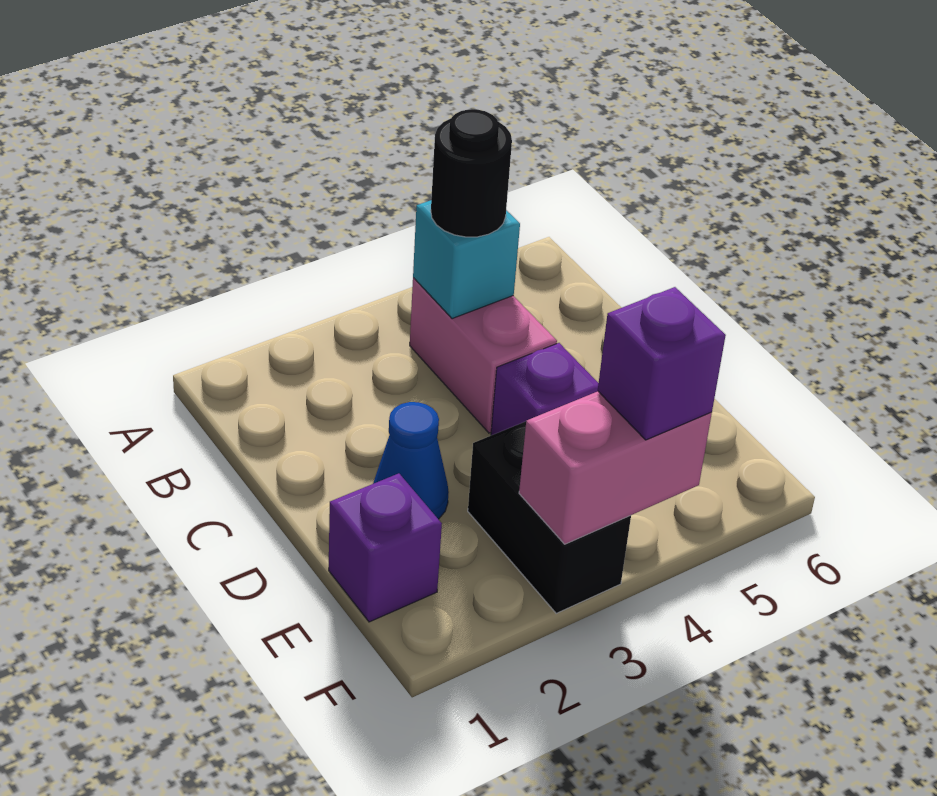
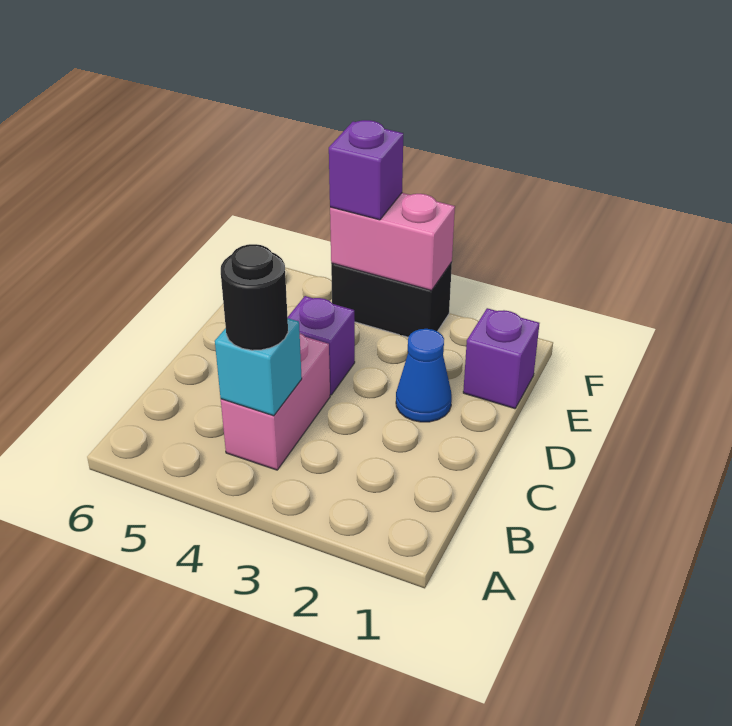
black 1x2 brick [468,421,631,613] -> black 1x2 brick turned to [331,262,452,337]

